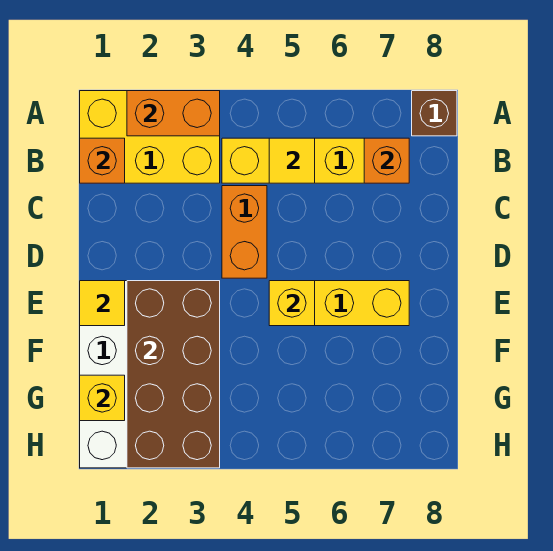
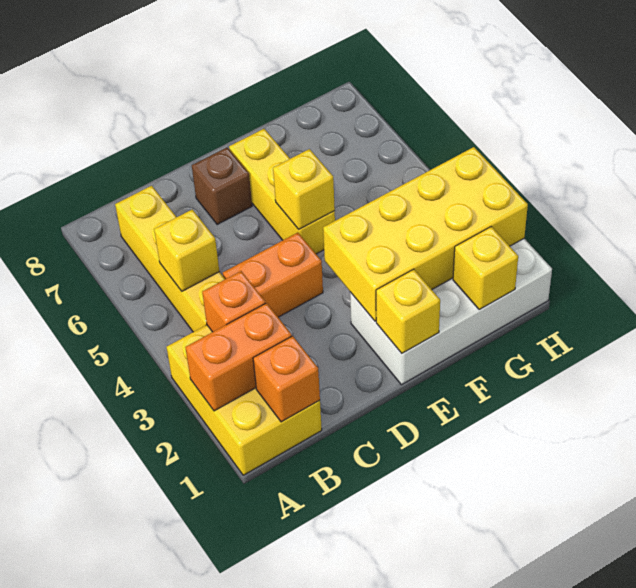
orange 1x2 brick [127,91,220,136] -> orange 1x2 brick turned to [185,303,292,411]
brown 1x1 brick [412,91,457,136] -> brown 1x1 brick moved to [192,147,252,225]
yellow 1x1 tile [269,138,315,183] -> yellow 1x1 brick [154,210,219,291]
orange 1x1 brick [364,138,409,183] -> orange 1x1 brick moved to [202,271,266,332]
yellow 1x1 tile [80,281,125,326] -> yellow 1x1 brick [376,269,440,353]
brown 2x4 brick [127,281,220,468] -> yellow 2x4 brick [323,147,528,321]

